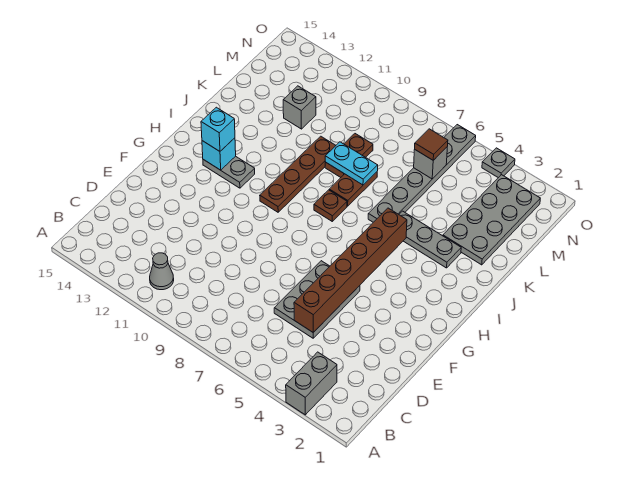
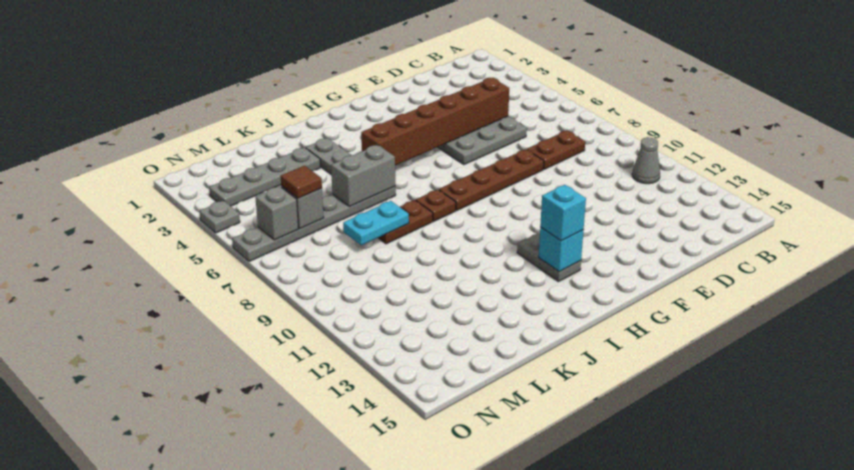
grey 1x2 brick [286,352,337,415] -> grey 1x2 brick moved to [331,145,395,206]
brown 1x4 plate [260,136,336,212] -> brown 1x4 plate moved to [439,149,544,210]
grey 2x4 plate [443,175,540,265] -> grey 1x4 plate [209,148,321,206]
cyan 1x2 plate [325,142,378,185] -> cyan 1x2 plate turned to [343,201,409,245]
brown 1x2 plate [325,134,373,177] -> brown 1x2 plate moved to [527,131,585,169]
grey 1x1 brick [283,86,316,129] -> grey 1x1 brick moved to [255,186,299,240]

